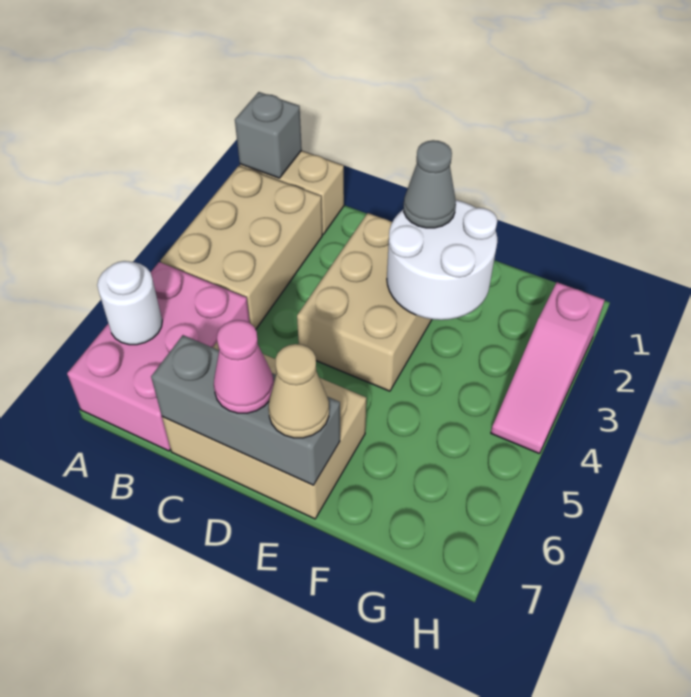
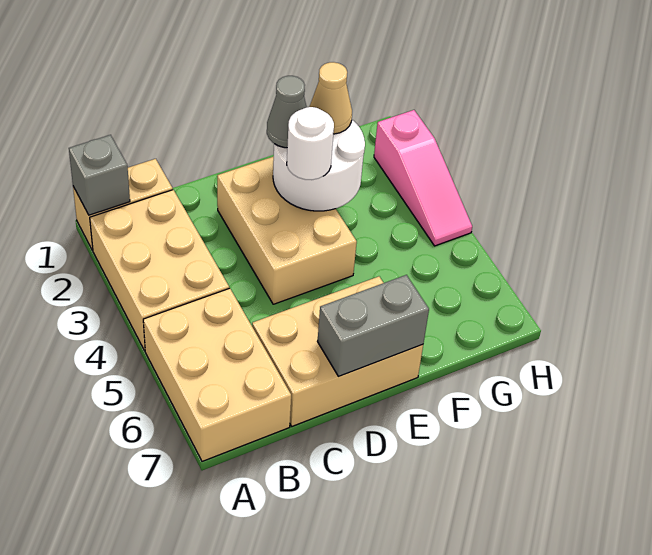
pink 2x3 brick [67,262,250,451] -> tan 2x3 brick [143,288,291,461]
white 1x1 round brick [97,261,162,345] -> white 1x1 round brick moved to [287,107,334,180]
grey 1x3 brick [151,335,340,485] -> grey 1x2 brick [317,275,429,376]
pink 1x1 cone [214,320,274,413] -> none
tan 1x1 cone [268,344,329,438] -> tan 1x1 cone moved to [310,62,352,134]

